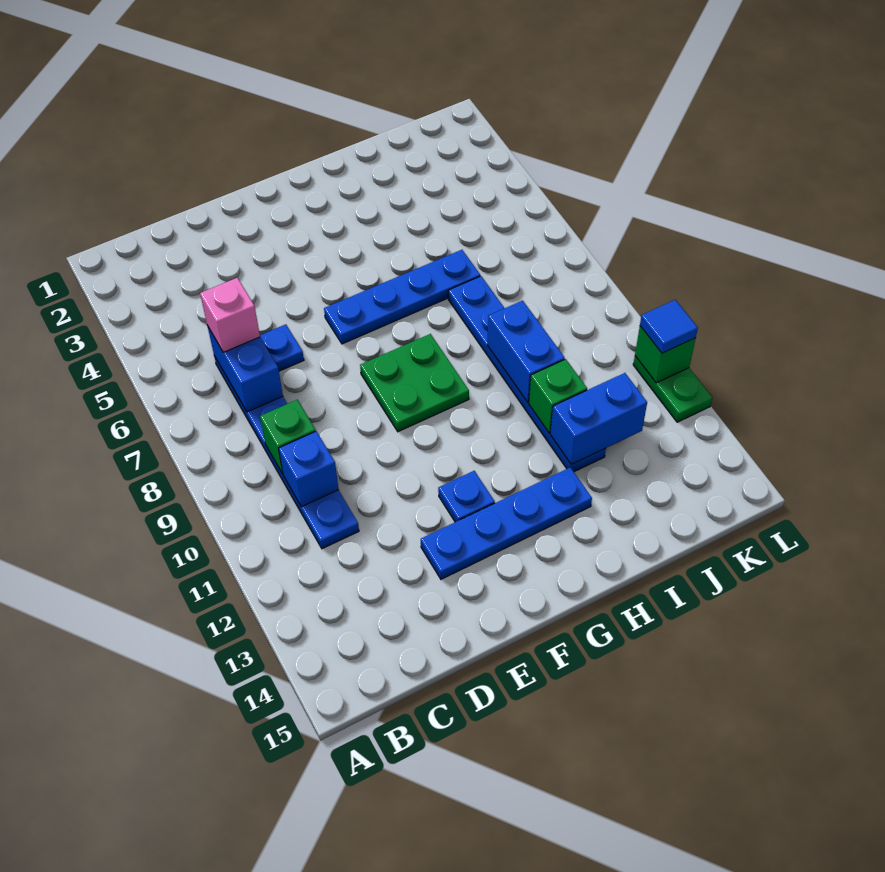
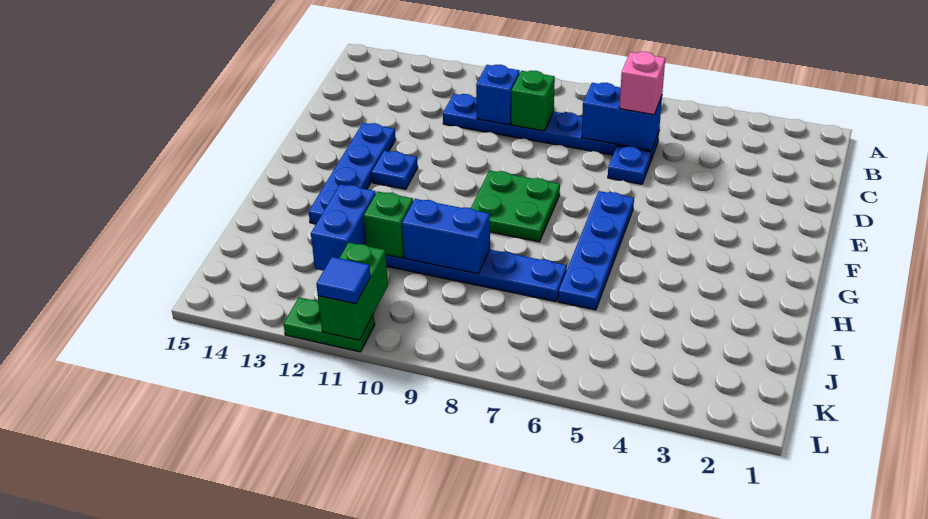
green 1x1 brick [635,326,696,383] -> green 1x2 brick [318,242,388,340]

